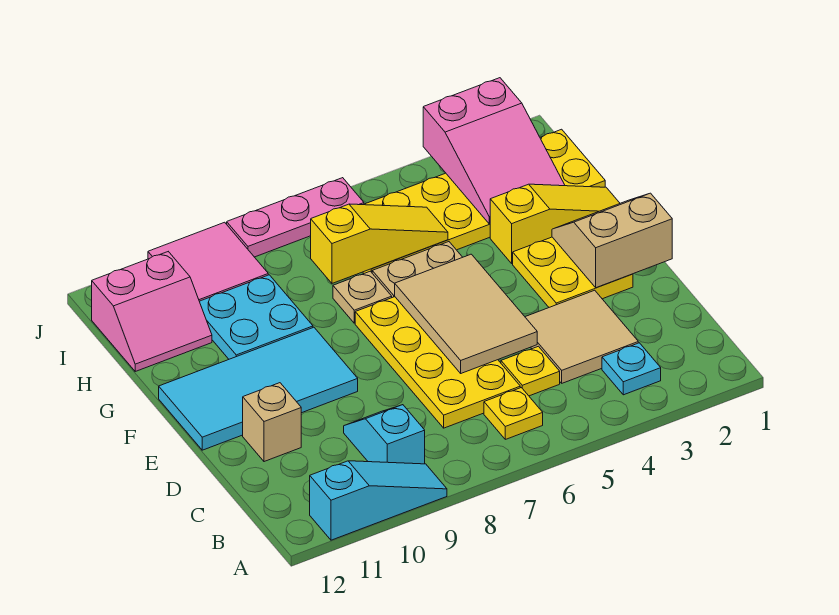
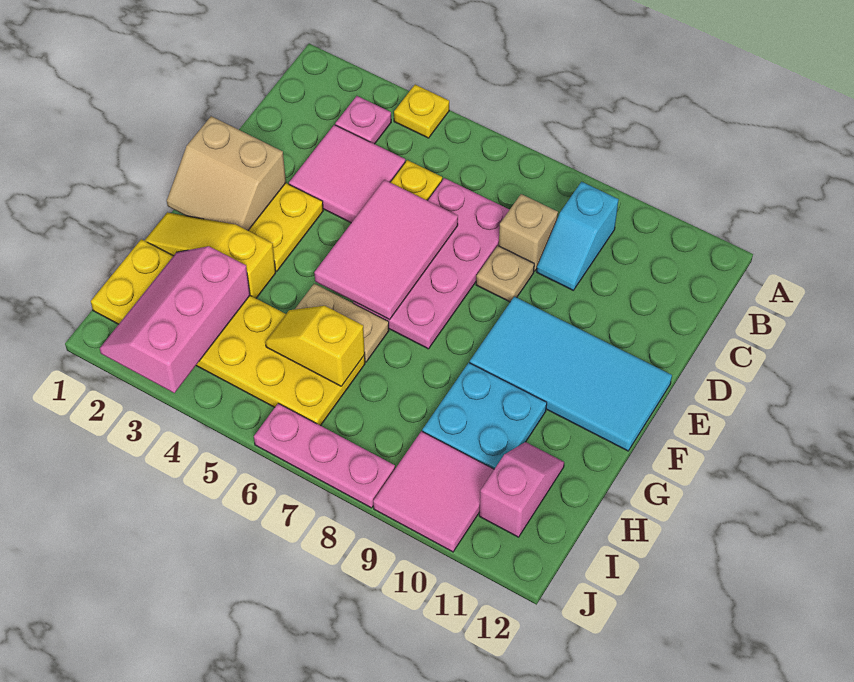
cyan 1x3 slope [310,461,447,540] -> none
cyan 1x1 plate [602,343,661,395] -> pink 1x1 plate [335,96,391,144]
yellow 1x1 plate [484,388,543,439] -> yellow 1x1 plate moved to [394,85,449,138]
tan 2x2 tile [525,290,638,383] -> pink 2x2 tile [289,125,405,223]
yellow 2x4 plate [355,297,520,428] -> pink 2x4 plate [353,178,509,349]
tan 2x3 tile [395,254,537,373] -> pink 2x3 tile [314,180,458,320]
tan 1x1 brick [243,383,301,462] -> tan 1x1 brick moved to [499,194,558,271]
tan 1x1 plate [333,271,392,323] -> tan 1x1 plate moved to [476,246,534,302]
pink 2x3 slope [423,78,565,224] -> pink 2x3 slope turned to [100,246,250,393]
yellow 1x3 slope [311,204,448,283] -> yellow 1x2 slope [265,306,365,386]
pink 2x2 slope [92,252,212,371] -> pink 1x2 slope [479,442,564,537]

